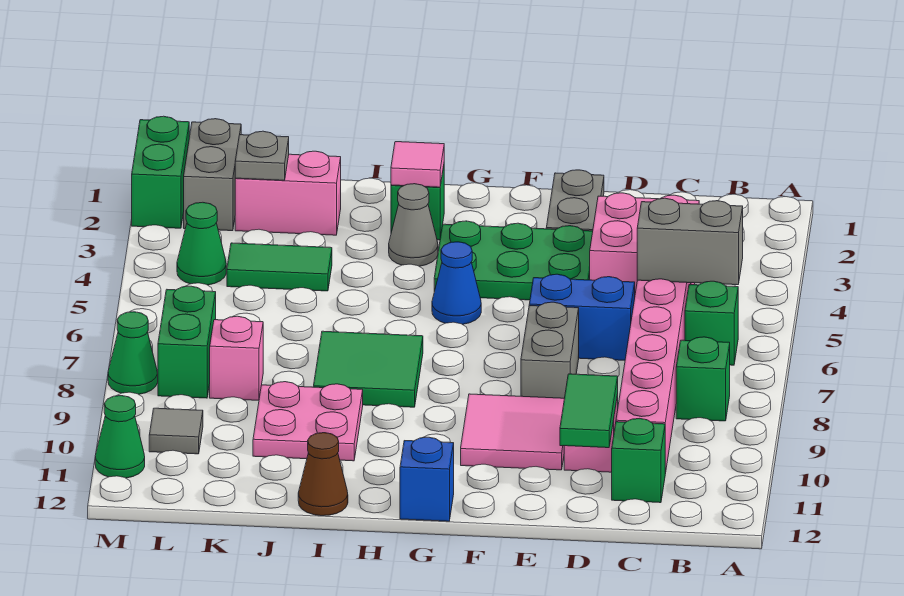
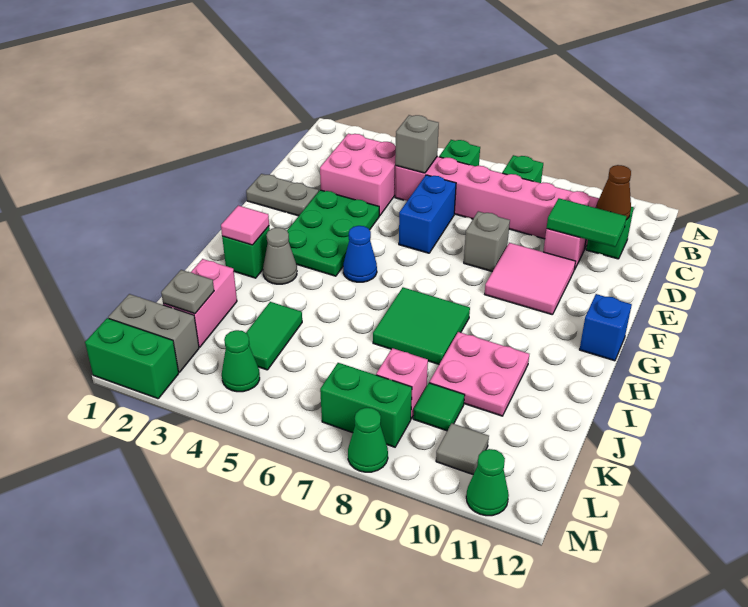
grey 1x2 brick [637,198,743,285] -> grey 1x1 brick [395,115,439,173]
grey 1x2 brick [521,302,579,398] -> grey 1x1 brick [464,211,510,272]
brown 1x1 cone [298,433,348,516] -> brown 1x1 cone moved to [596,165,631,220]
none -> green 1x1 tile [413,383,465,431]

